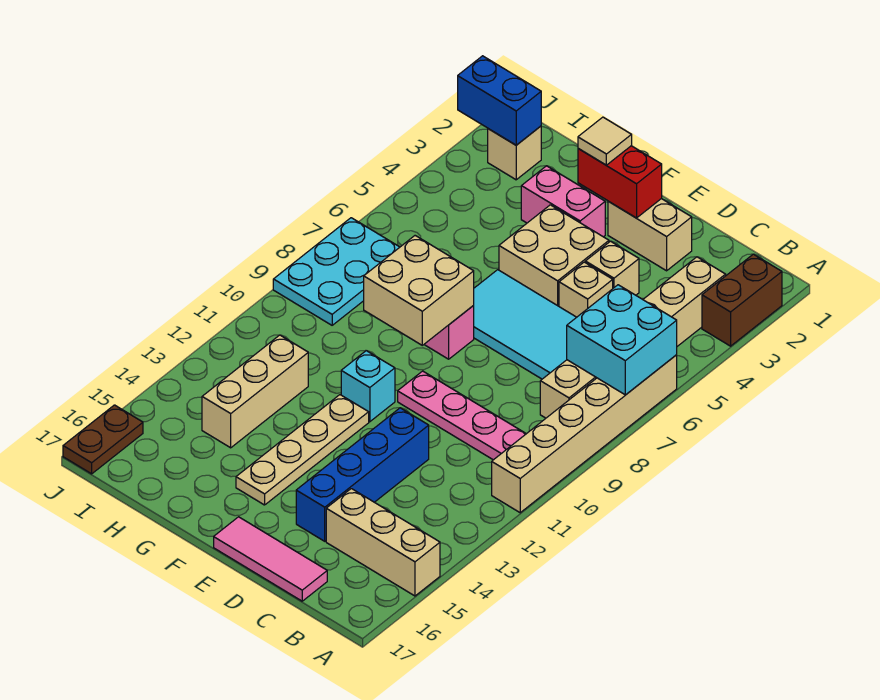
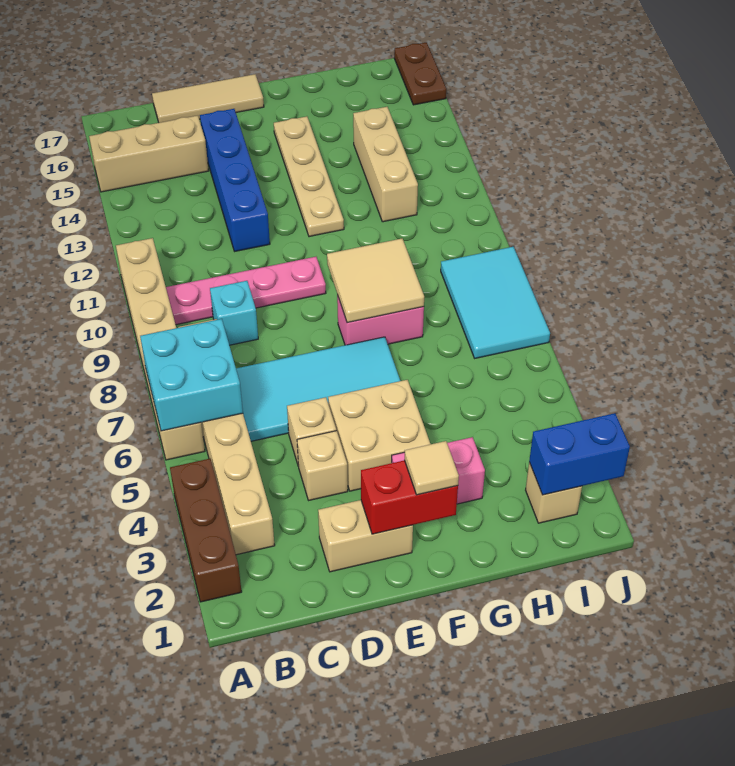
brown 1x2 brick [702,254,782,346] -> brown 1x3 brick [170,459,242,602]
pink 1x3 tile [214,517,327,601] -> tan 1x3 tile [152,74,264,123]
tan 2x2 brick [364,236,474,345] -> tan 2x2 tile [327,239,424,323]
cyan 1x1 brick [341,351,395,422] -> cyan 1x1 brick moved to [210,281,258,345]
cyan 2x3 plate [273,218,400,325] -> cyan 2x3 tile [441,247,550,358]

